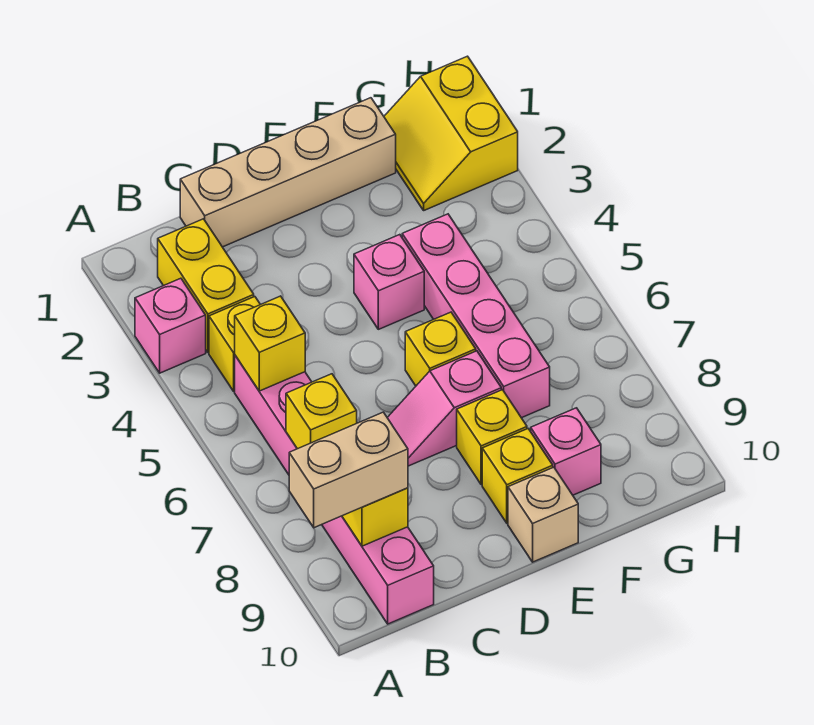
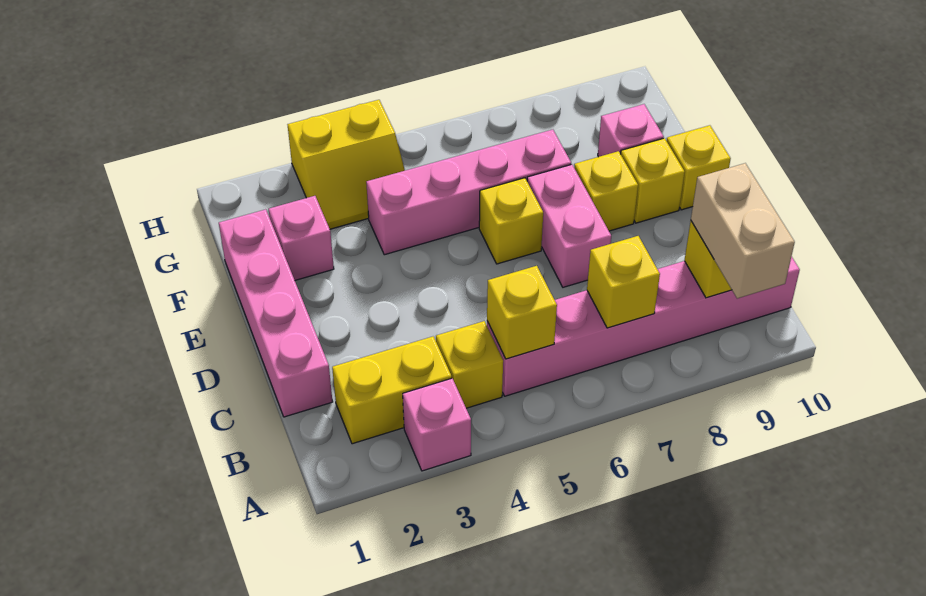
tan 1x4 brick [180,98,396,247] -> pink 1x4 brick [219,209,333,417]
pink 1x2 slope [387,351,501,466] -> pink 1x2 brick [527,165,611,287]
pink 1x1 brick [354,235,424,329] -> pink 1x1 brick moved to [269,196,334,280]
tan 1x1 brick [508,467,578,562] -> yellow 1x1 brick [666,125,731,210]
yellow 2x2 slope [384,56,518,210] -> yellow 2x2 slope moved to [288,100,405,229]

